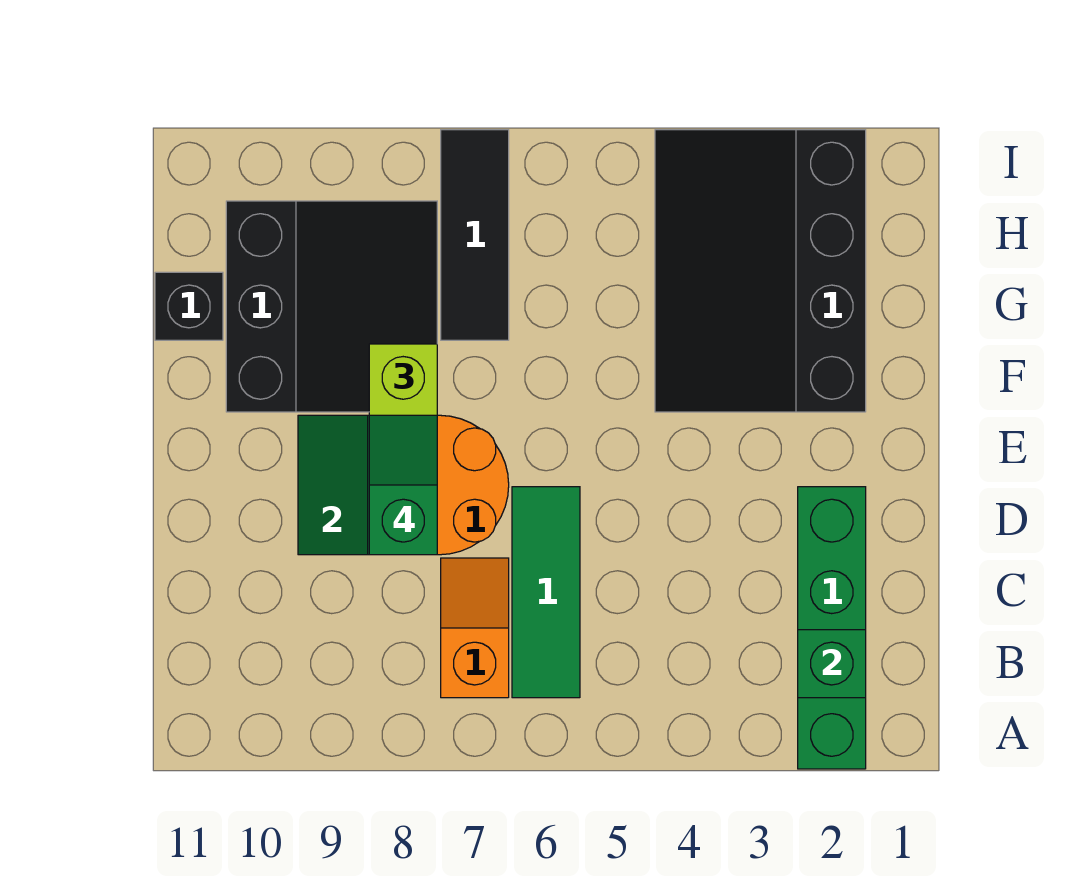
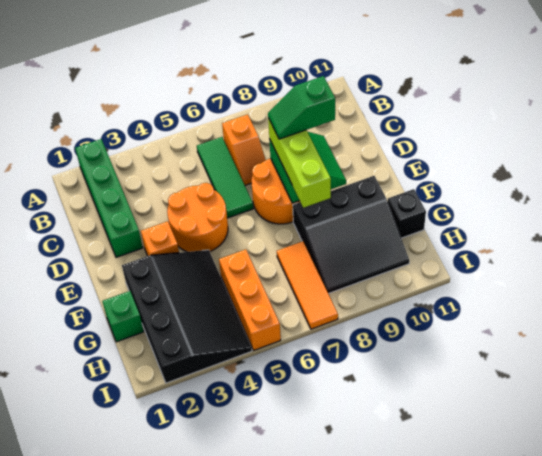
green 1x1 brick [798,630,866,698] -> green 1x1 brick moved to [102,291,144,342]
none -> orange 2x2 round brick [167,183,228,252]
green 1x2 slope [369,415,437,555] -> green 1x2 slope turned to [268,76,335,139]
none -> orange 1x1 brick [141,221,179,256]
black 3x3 slope [226,201,437,412] -> black 3x3 slope turned to [293,176,409,293]
none -> orange 1x3 brick [219,249,281,351]
black 1x3 tile [441,130,509,340] -> orange 1x3 tile [277,241,338,329]

